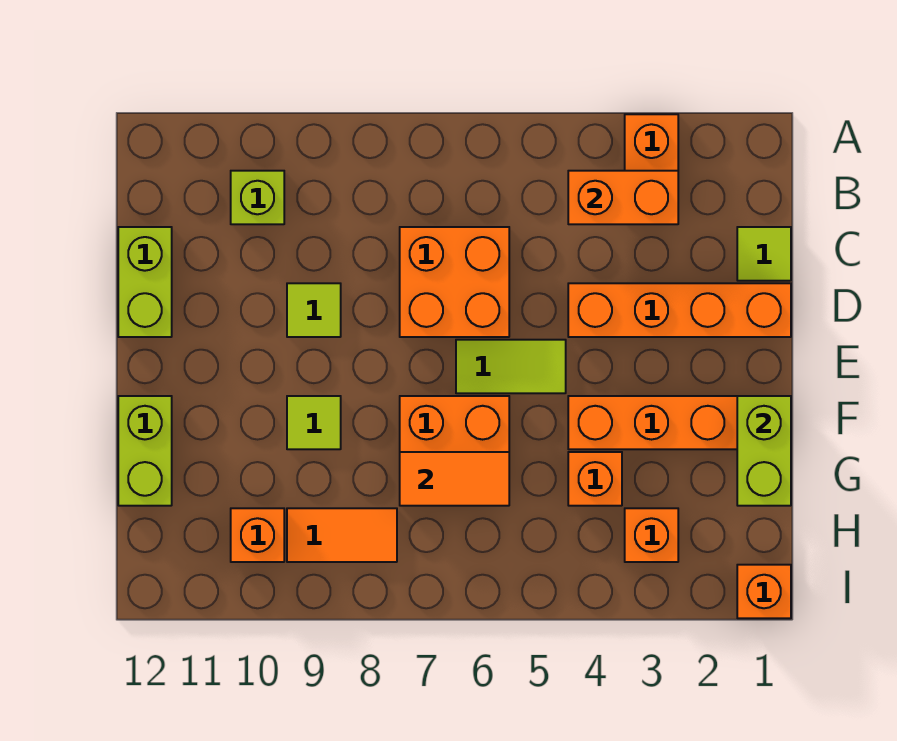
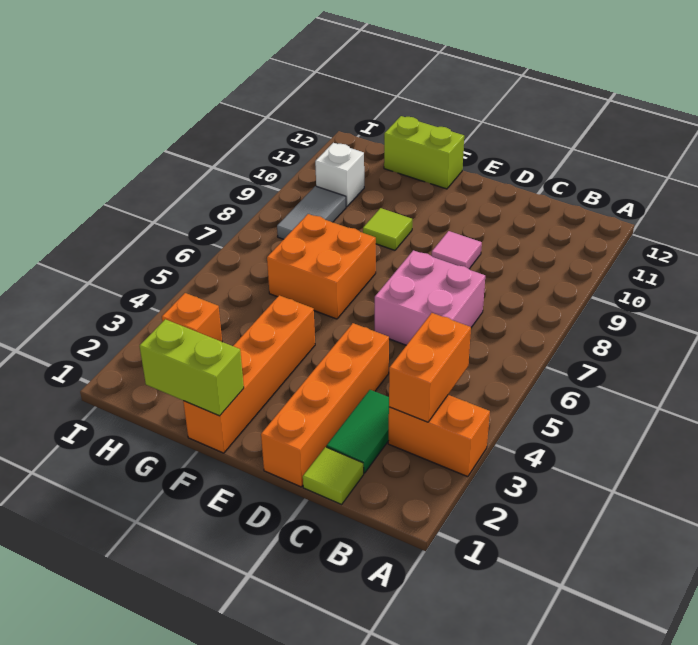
lime 1x1 brick [231,171,284,224] -> none
none -> green 1x2 tile [326,390,389,473]
orange 2x2 brick [400,227,509,337] -> pink 2x2 brick [375,250,485,345]
lime 1x2 brick [118,227,172,337] -> none
lime 1x1 tile [287,283,341,337] -> pink 1x1 tile [431,231,482,269]
lime 1x2 tile [456,340,566,393] -> none
orange 1x1 brick [568,452,622,506] -> none
orange 1x2 tile [400,452,509,506] -> none
orange 1x2 tile [287,508,397,562] -> grey 1x2 tile [277,186,346,239]
orange 1x1 brick [231,508,284,562] -> white 1x1 brick [315,143,364,207]
orange 1x1 brick [737,565,791,618] -> none

